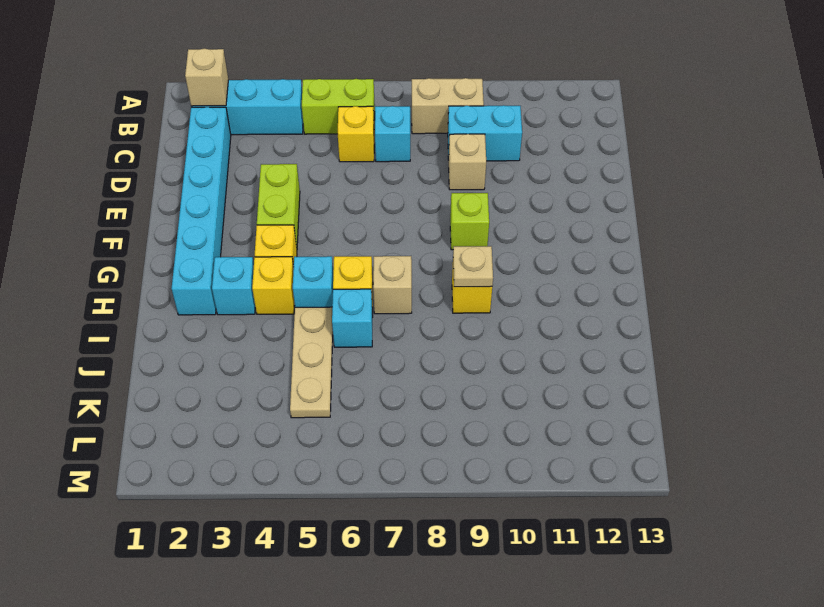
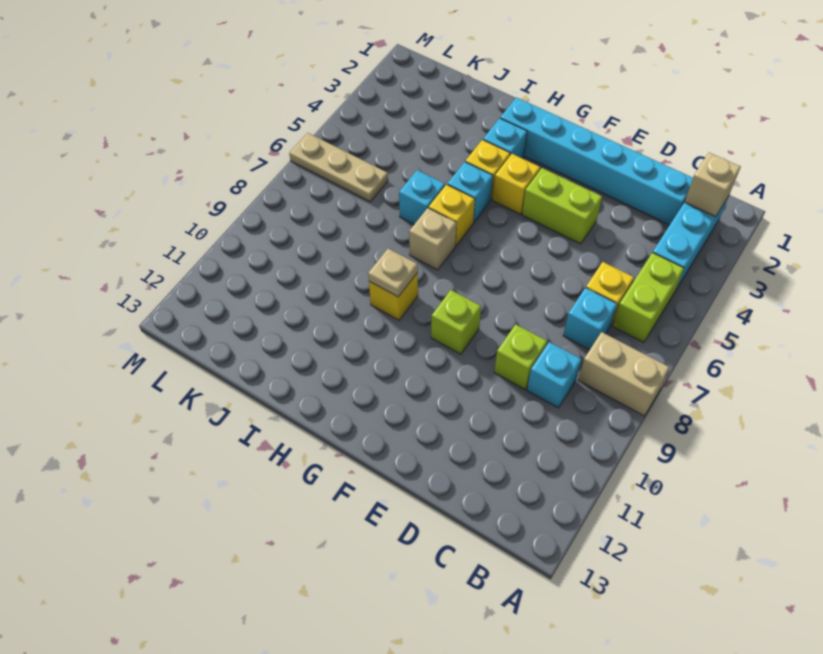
tan 1x2 brick [412,78,484,134] -> tan 1x2 brick turned to [578,332,670,416]
cyan 1x2 brick [448,105,522,161] -> cyan 1x1 brick [527,342,582,408]
tan 1x1 brick [449,134,486,190] -> lime 1x1 brick [494,324,547,389]
tan 1x3 plate [290,307,333,418] -> tan 1x3 plate moved to [289,133,388,202]

